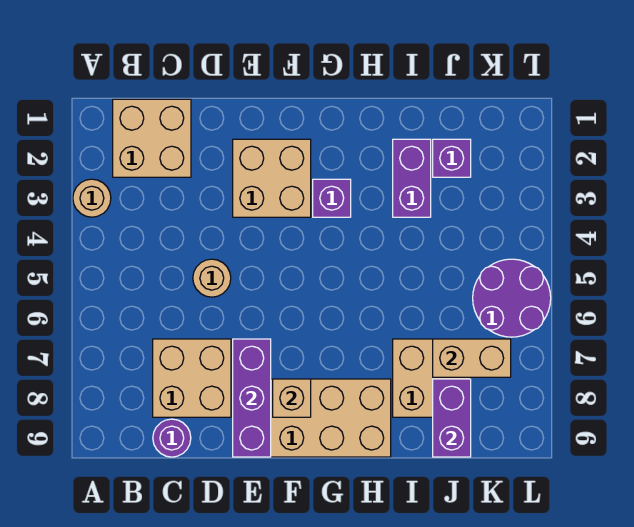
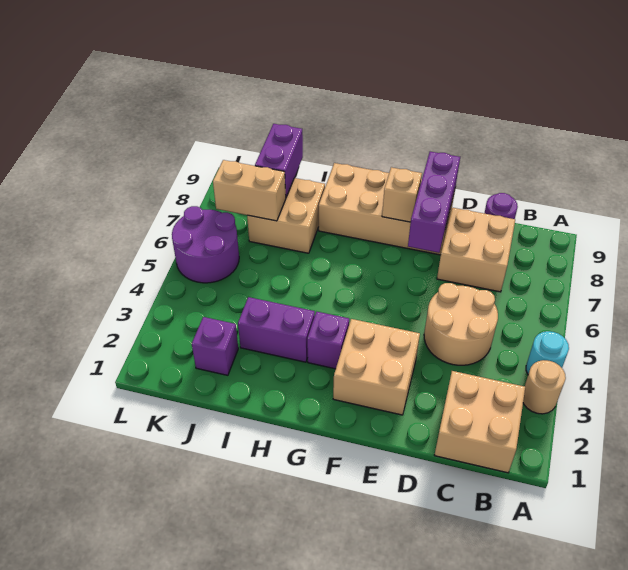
none -> cyan 1x1 round brick [526,331,569,374]
tan 1x1 round brick [193,259,231,297] -> tan 2x2 round brick [424,283,498,365]
purple 1x2 brick [393,139,431,217] -> purple 1x2 brick turned to [238,297,315,362]

